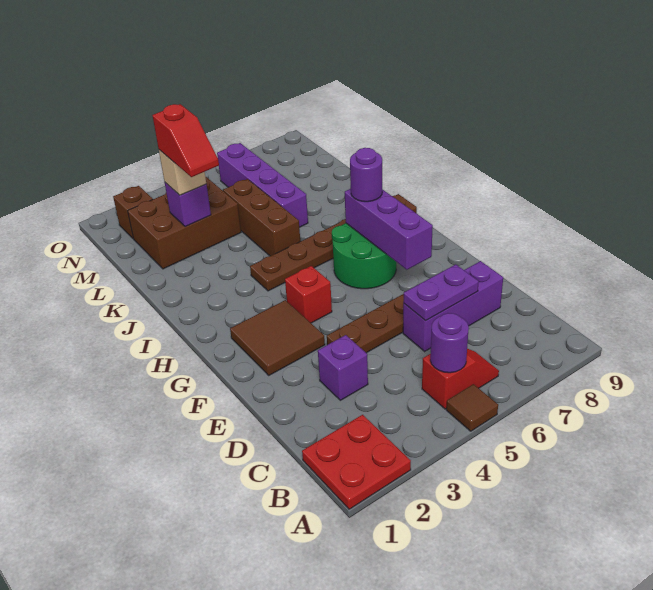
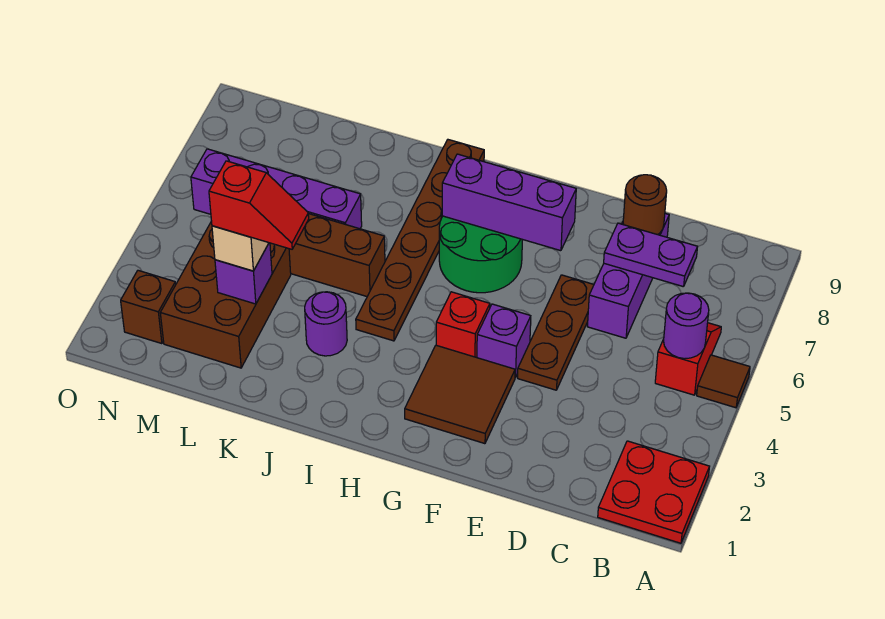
purple 1x1 brick [318,335,368,400] -> purple 1x1 brick moved to [477,304,531,378]
purple 1x2 plate [403,264,479,321] -> purple 1x2 plate turned to [604,223,698,287]
none -> brown 1x1 round brick [623,175,667,235]
purple 1x1 round brick [350,148,382,202] -> purple 1x1 round brick moved to [305,292,347,356]

